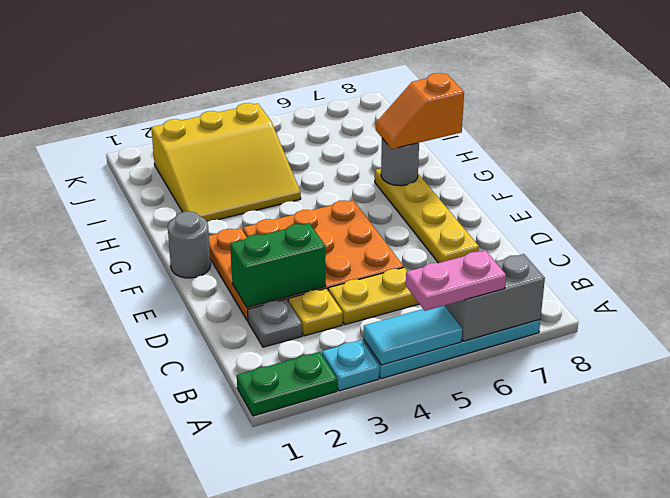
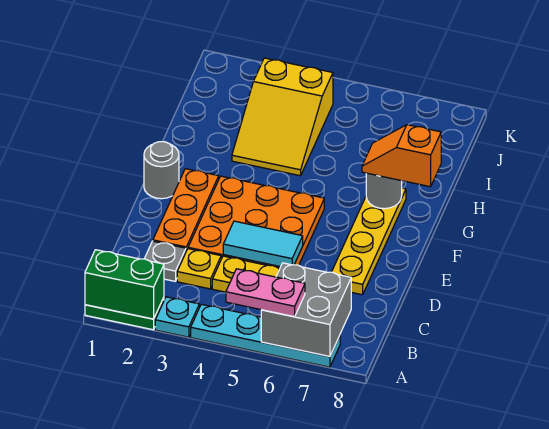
cyan 1x2 tile [363,306,462,365] -> cyan 1x2 tile moved to [223,221,303,267]
grey 1x2 brick [445,254,545,341] -> grey 2x2 brick [261,263,351,357]
green 1x2 brick [230,223,326,307] -> green 1x2 brick moved to [85,250,164,319]
yellow 3x3 slope [151,103,301,222] -> yellow 2x3 slope [232,58,333,176]

